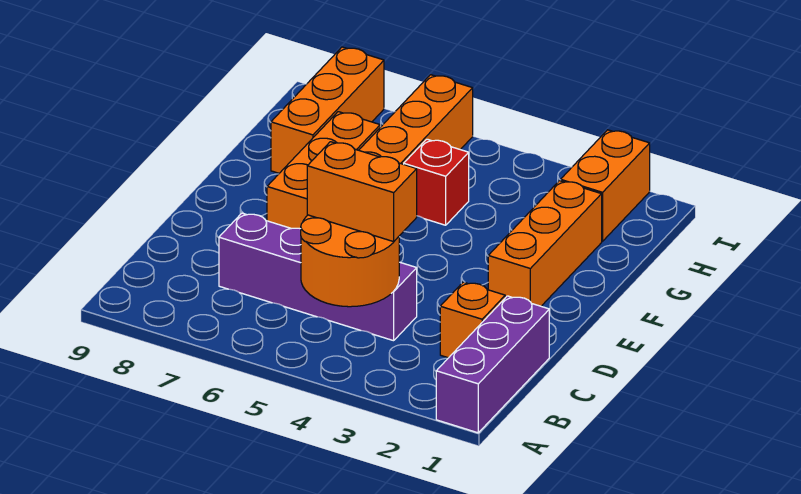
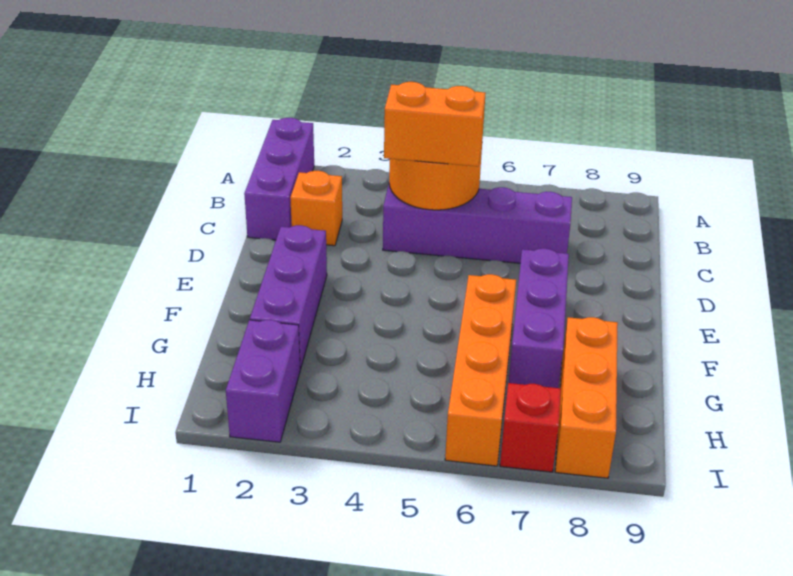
orange 1x3 brick [488,181,602,306] -> purple 1x3 brick [250,225,327,369]
orange 1x3 brick [267,112,380,229] -> purple 1x3 brick [509,248,569,388]
red 1x1 brick [404,139,469,225] -> red 1x1 brick moved to [500,383,561,472]
orange 1x2 brick [561,130,650,241] -> purple 1x2 brick [226,320,300,442]

